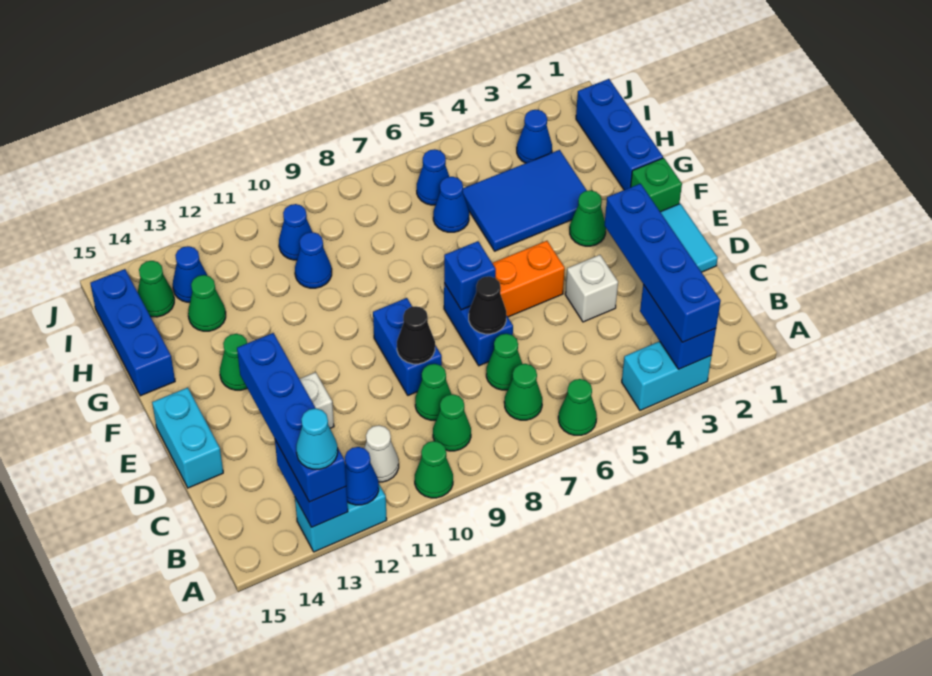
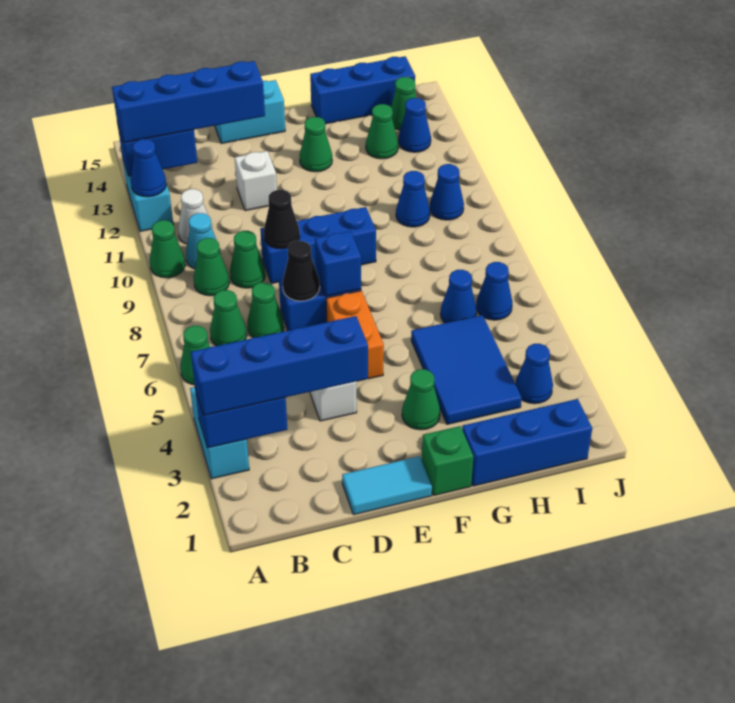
cyan 1x1 cone [296,408,338,469] -> cyan 1x1 cone moved to [186,213,221,269]
blue 1x2 brick [373,298,442,395] -> blue 1x3 brick [260,207,376,284]

